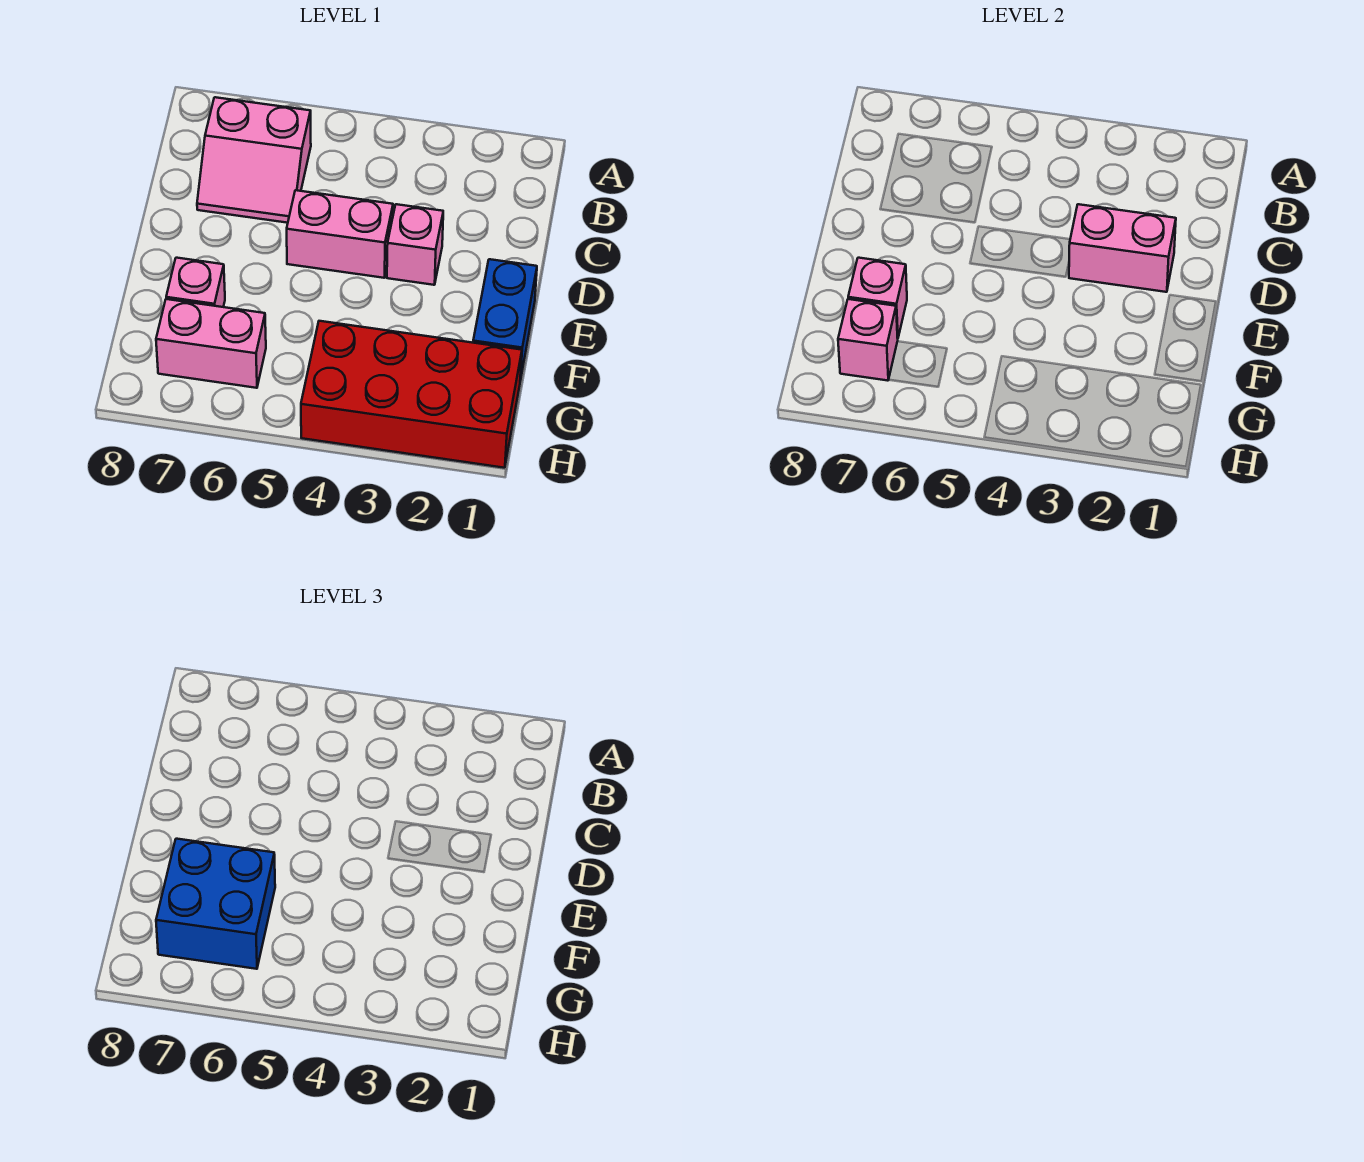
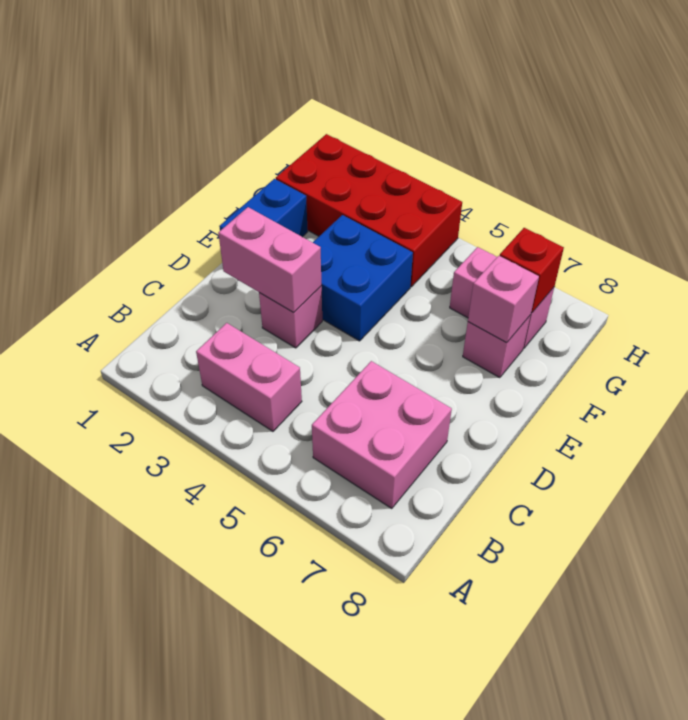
pink 2x2 slope [197,97,311,223] -> pink 2x2 brick [312,361,452,508]
pink 1x2 brick [287,190,393,278] -> pink 1x2 brick moved to [196,323,302,431]
blue 2x2 brick [156,839,275,969] -> blue 2x2 brick moved to [313,215,413,341]
pink 1x1 brick [838,299,898,381] -> red 1x1 brick [500,228,564,313]

